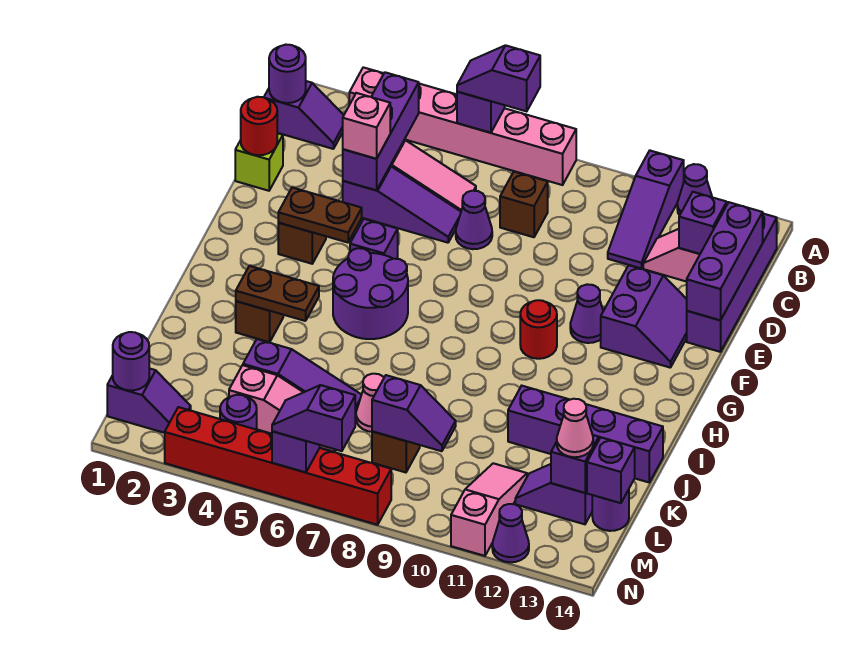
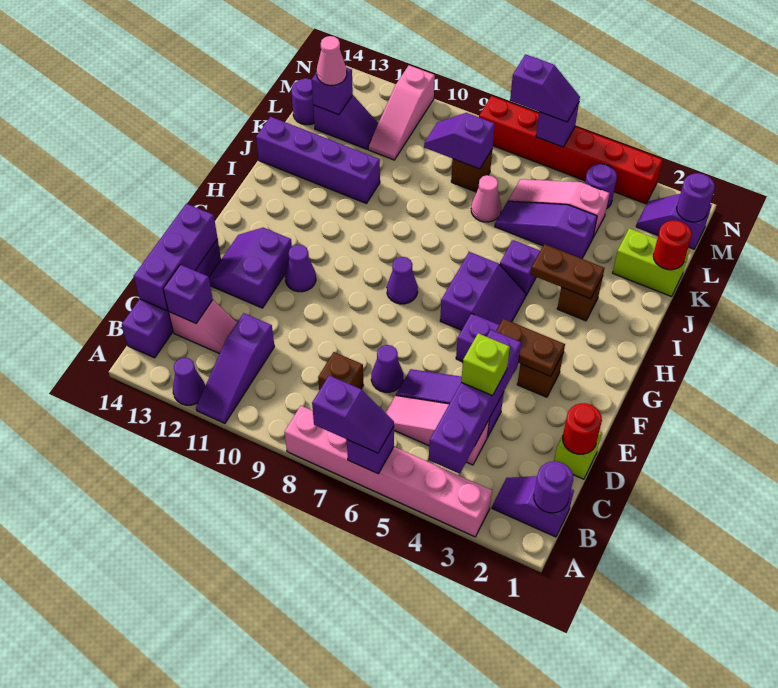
purple 1x3 slope [608,151,684,268] -> purple 1x3 slope turned to [196,313,274,423]
purple 1x3 brick [343,72,419,190] -> purple 1x4 brick [429,330,521,474]
pink 1x1 brick [343,93,390,159] -> lime 1x1 brick [461,333,510,396]
purple 2x2 round brick [333,248,408,339] -> purple 2x2 slope [440,252,526,330]
red 1x1 round brick [520,300,557,359] -> red 1x1 round brick moved to [653,221,692,270]
none -> lime 1x2 brick [613,228,689,297]
purple 1x1 brick [587,437,635,503] -> purple 1x1 brick moved to [500,240,540,296]
purple 1x1 cone [492,504,529,562] -> purple 1x1 cone moved to [387,257,418,304]

